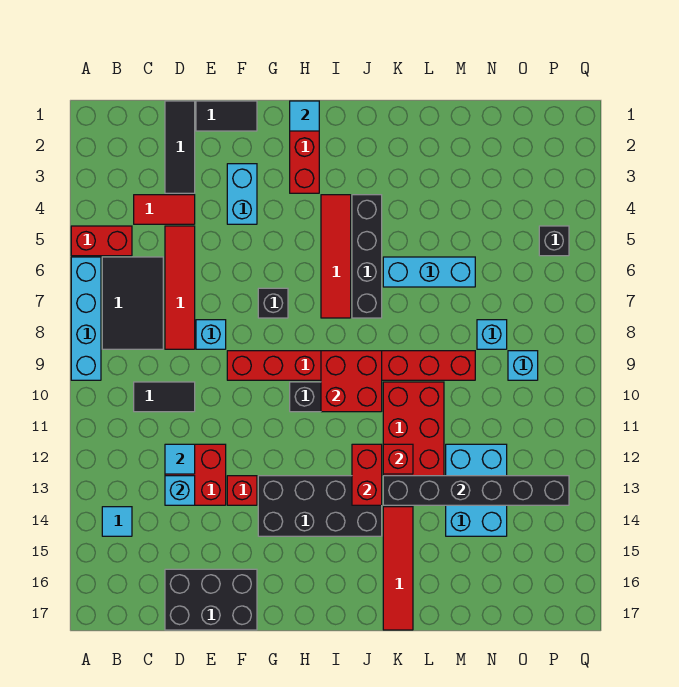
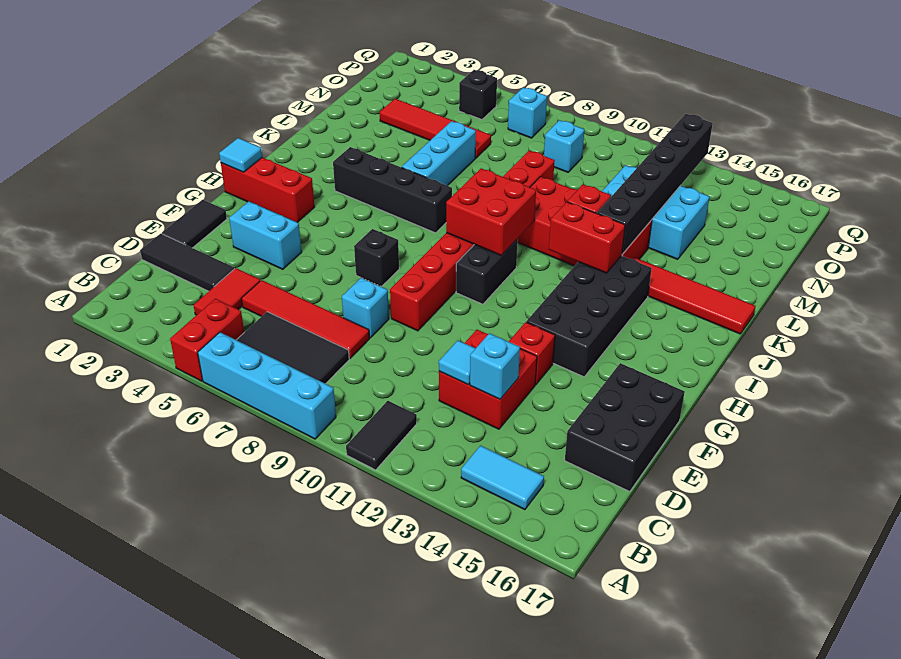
cyan 1x1 tile [102,507,132,536] -> cyan 1x2 tile [461,446,544,510]
black 1x2 tile [134,382,195,412] -> black 1x2 tile moved to [346,401,417,470]
red 1x4 tile [321,195,351,318] -> red 1x4 tile moved to [380,99,491,158]
cyan 1x1 brick [477,320,507,349] -> cyan 1x1 brick moved to [508,87,547,138]

